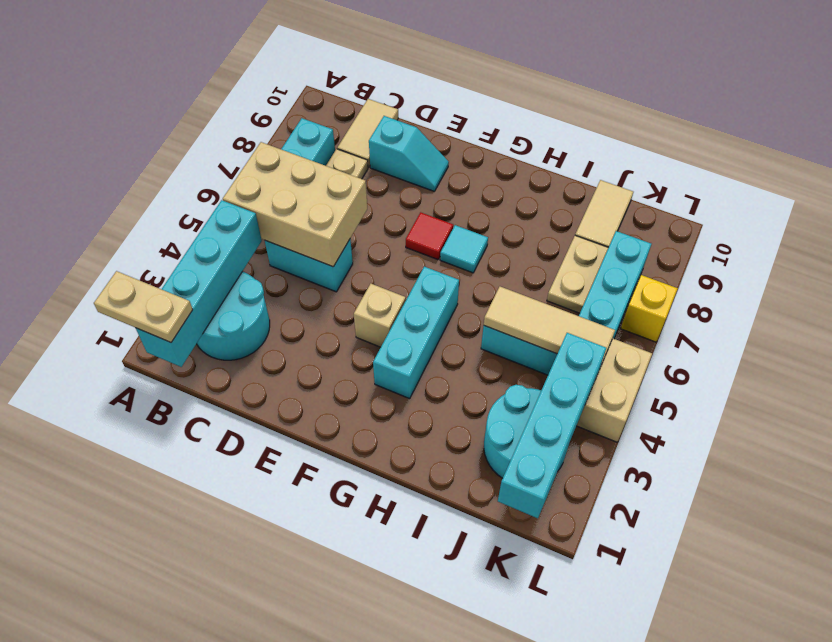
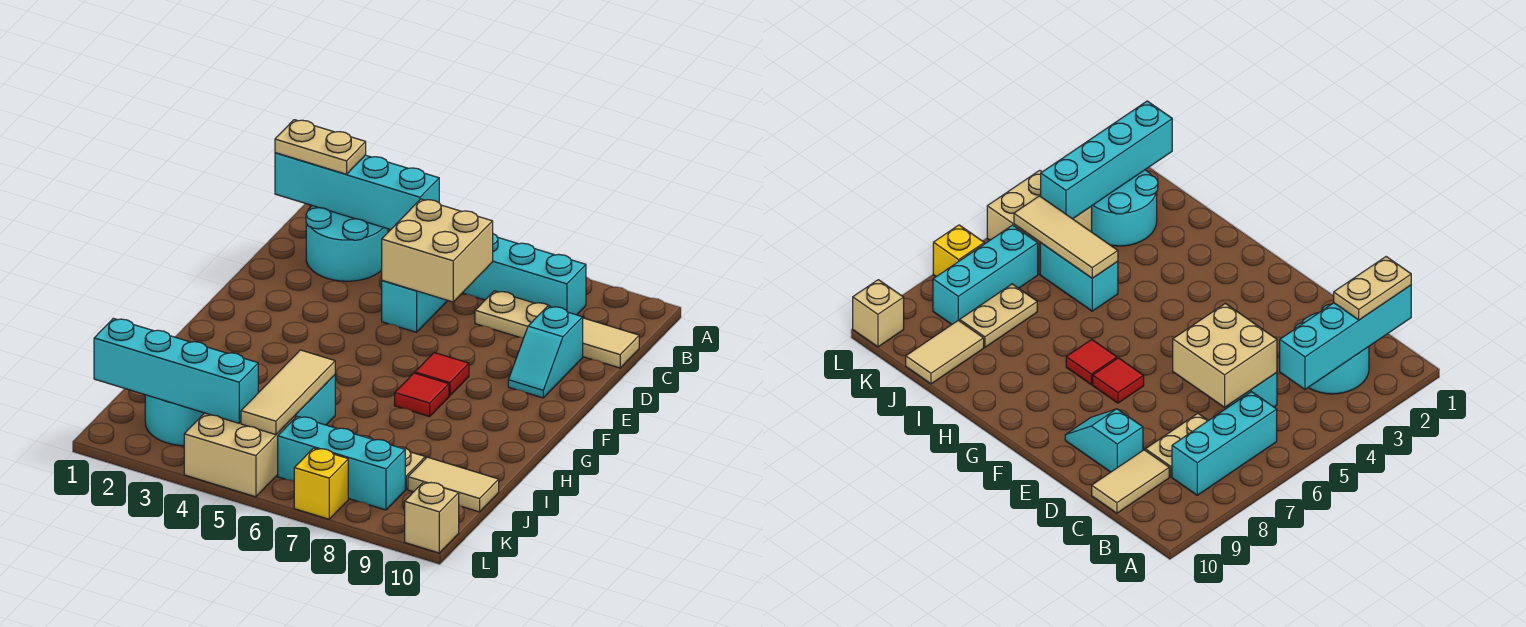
tan 1x2 plate [94,271,193,342] -> tan 1x2 plate turned to [275,120,366,174]
tan 2x3 brick [223,142,367,267] -> tan 2x2 brick [382,199,493,302]
tan 1x1 brick [354,284,406,347] -> tan 1x1 brick moved to [405,482,459,553]
cyan 1x3 brick [373,266,459,399] -> none
cyan 1x1 tile [440,225,488,273] -> red 1x1 tile [395,373,449,417]

